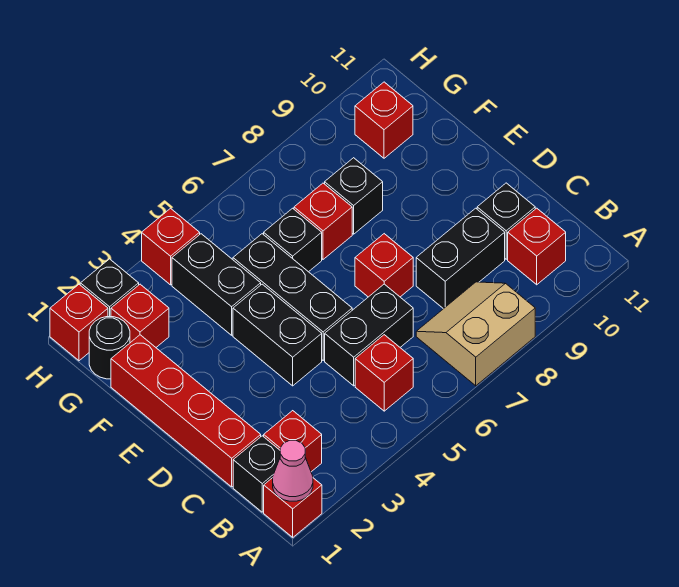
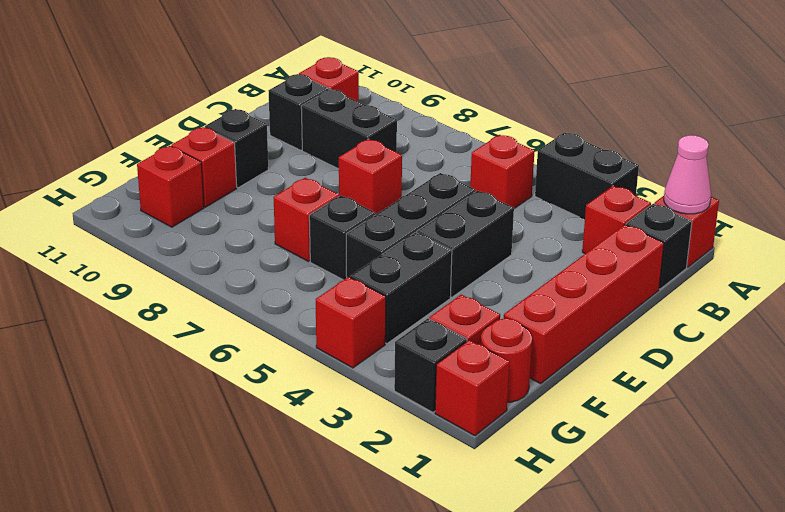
tan 2x2 slope [416,282,535,386] -> none
black 1x2 brick [325,284,413,386] -> black 1x2 brick moved to [535,133,639,219]
black 1x1 brick [325,158,383,234] -> black 1x1 brick moved to [205,109,268,188]
none -> red 1x1 brick [171,127,237,207]
black 1x1 round brick [89,317,130,379] -> red 1x1 round brick [481,318,532,402]

